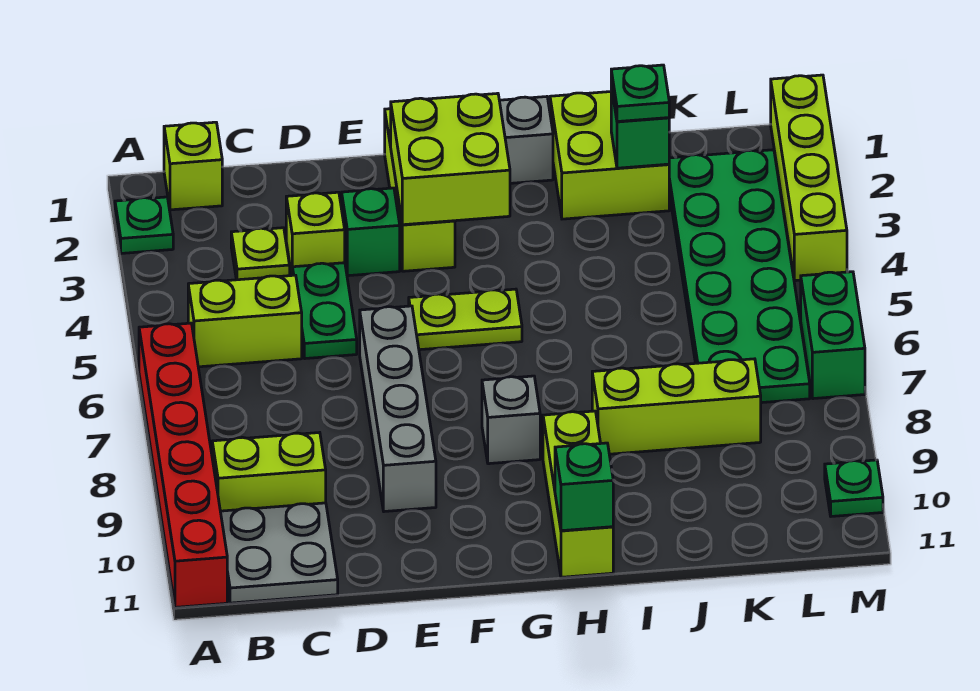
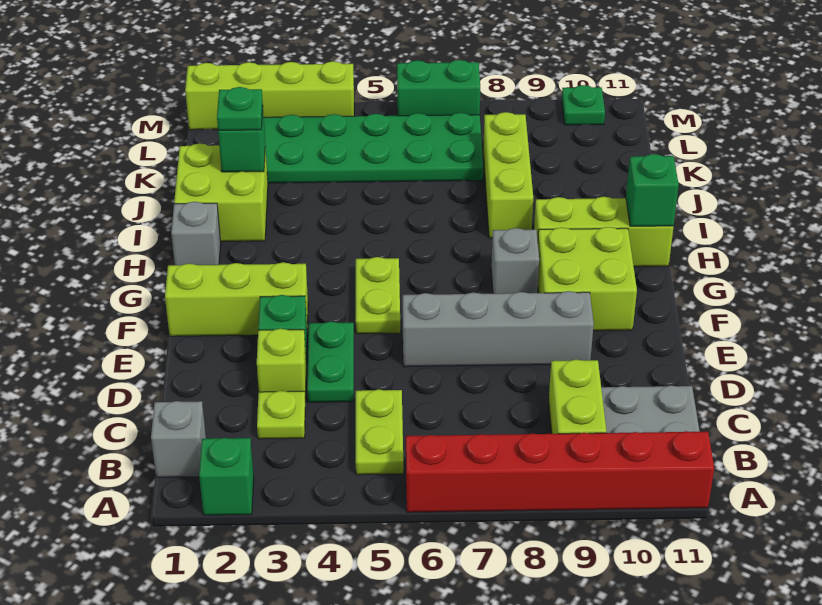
green 1x1 plate [115,197,173,253] -> green 1x1 brick [199,438,254,515]
lime 1x1 brick [164,122,222,210] -> grey 1x1 brick [151,401,206,477]
lime 1x2 brick [188,275,302,367] -> lime 1x2 plate [356,389,403,475]
green 1x2 plate [292,263,357,359] -> green 1x2 plate turned to [307,322,354,402]
lime 2x2 brick [391,93,510,225] -> lime 2x2 brick moved to [538,227,637,331]

